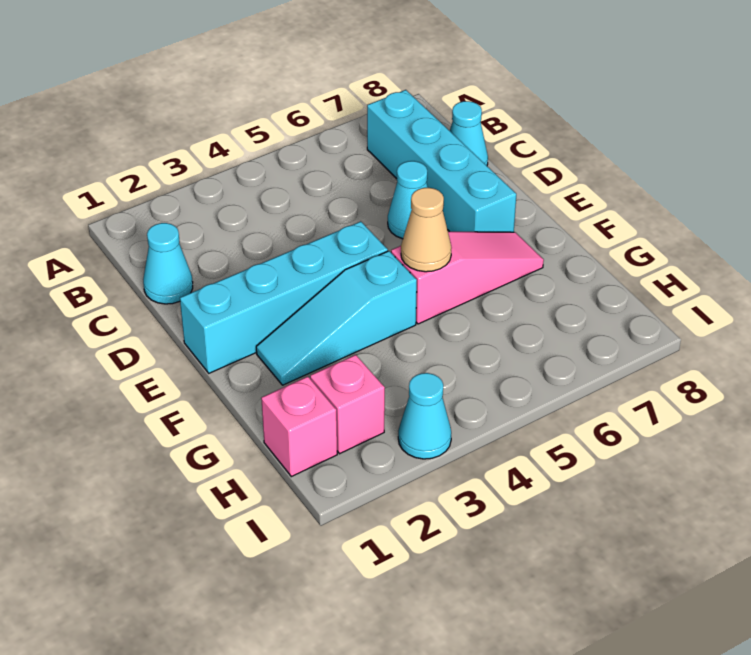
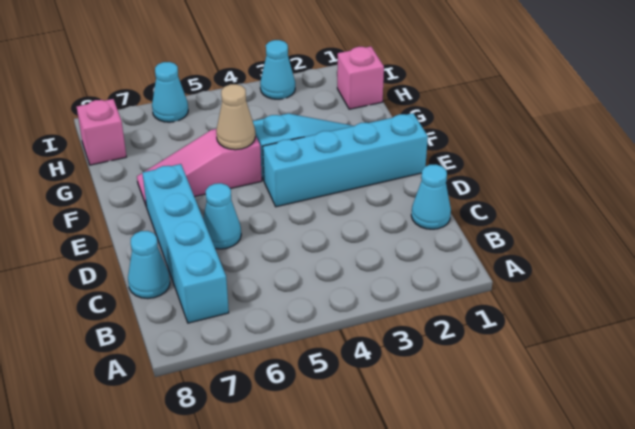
pink 1x1 brick [310,355,385,454] -> pink 1x1 brick moved to [77,99,126,165]
none -> cyan 1x1 cone [152,62,188,122]

